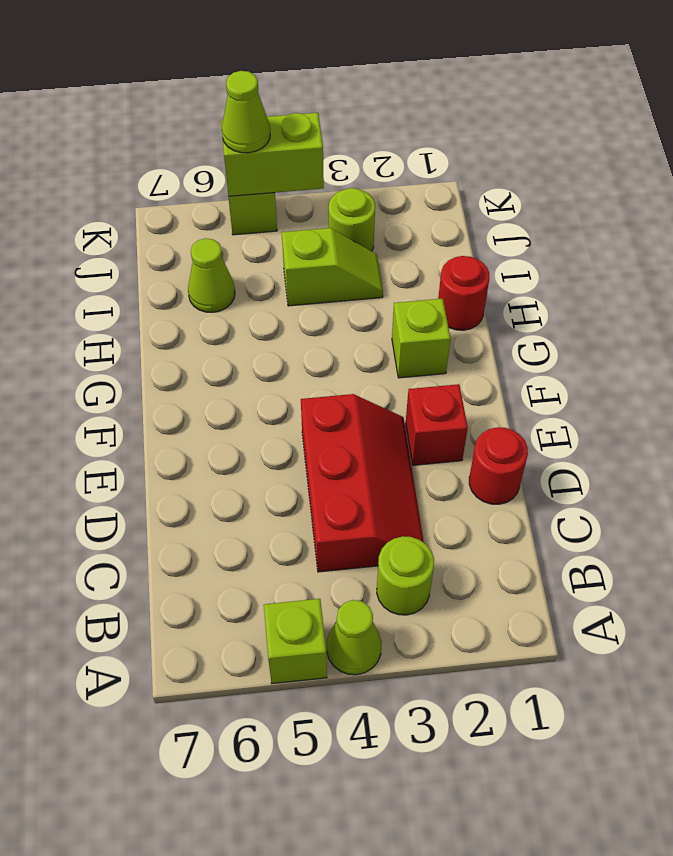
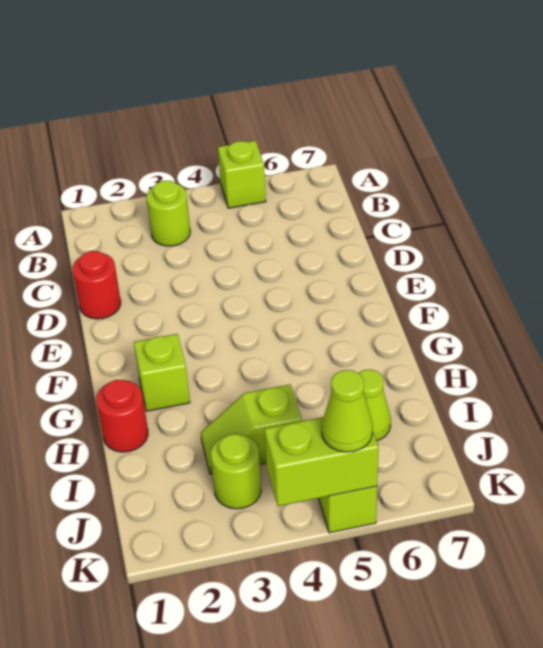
lime 1x1 cone [327,600,382,675] -> none
red 2x3 slope [301,394,424,572] -> none
red 1x1 brick [406,384,468,465] -> none

